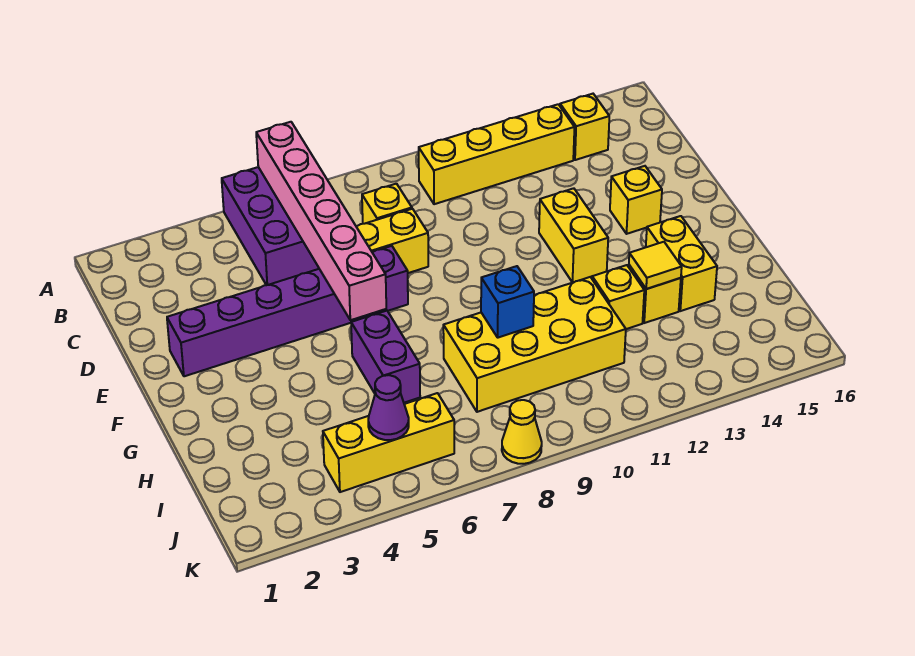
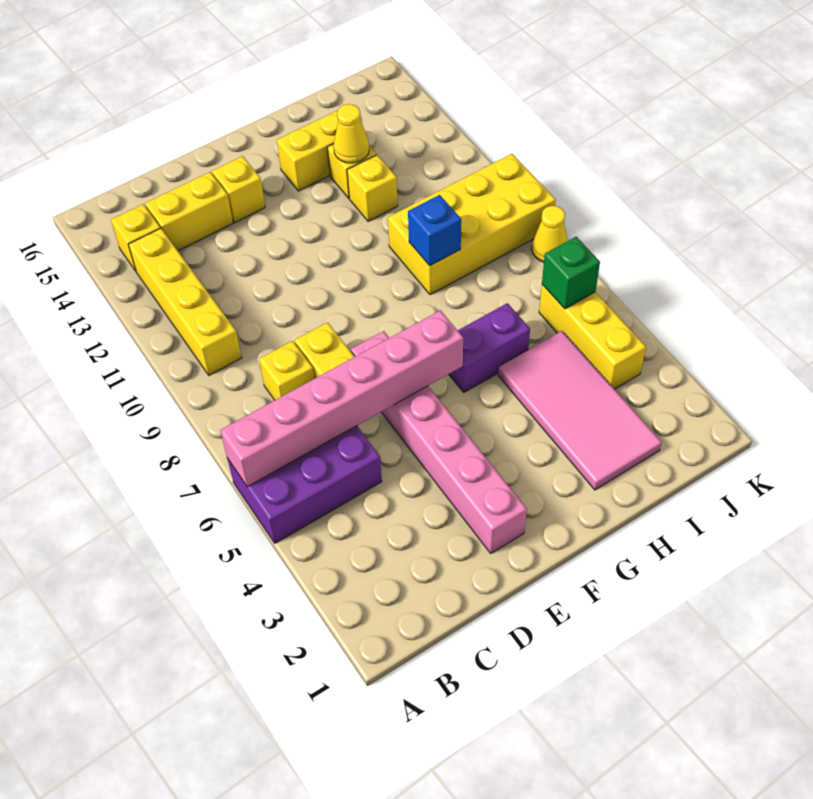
purple 1x6 brick [167,246,408,376] -> pink 1x6 brick [351,331,527,553]
yellow 1x2 brick [539,188,608,283] -> yellow 1x2 brick moved to [145,172,233,251]
none -> pink 2x4 tile [498,331,662,490]
yellow 2x4 brick [443,277,626,412] -> yellow 2x4 brick turned to [388,154,556,295]
yellow 1x1 tile [629,242,682,289] -> yellow 1x1 cone [334,104,369,163]
purple 1x1 cone [368,375,409,440] -> none
none -> green 1x1 brick [542,237,600,309]

